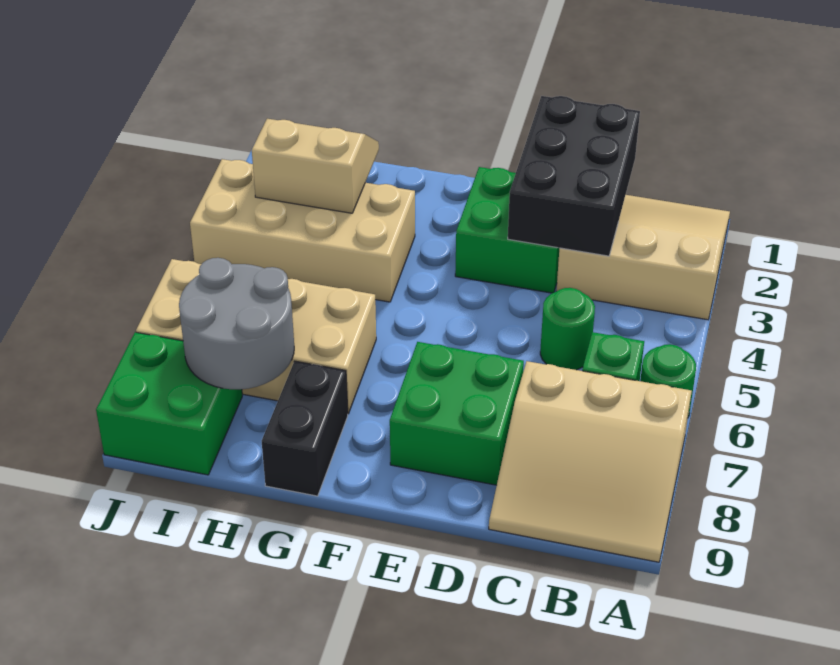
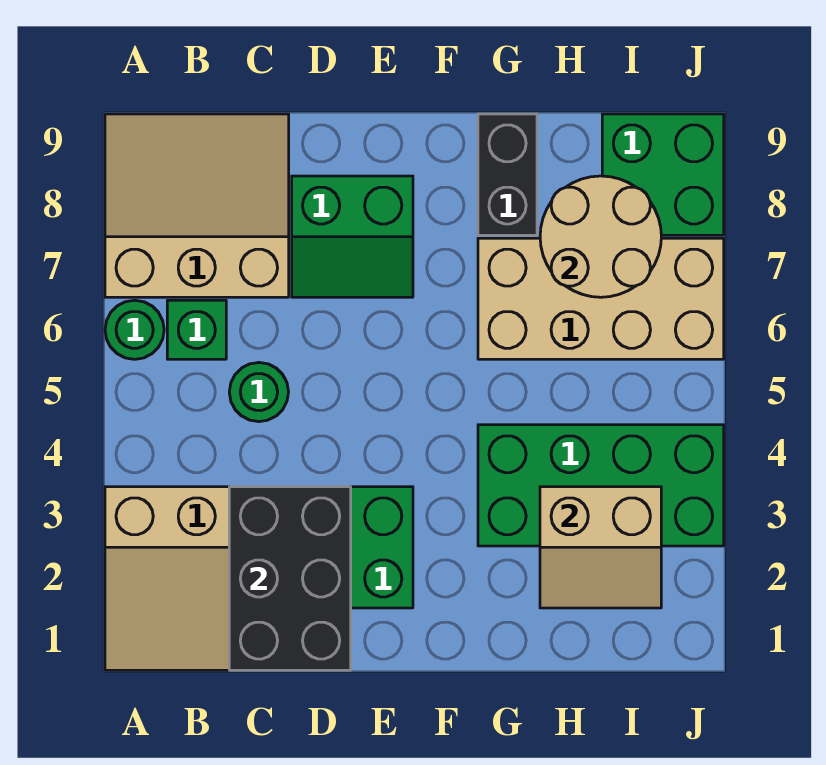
green 2x2 brick [390,342,524,485] -> green 2x2 slope [292,176,413,297]
tan 2x4 brick [190,159,415,302] -> green 2x4 brick [478,425,724,546]
grey 2x2 round brick [179,258,294,389] -> tan 2x2 round brick [540,176,661,297]

